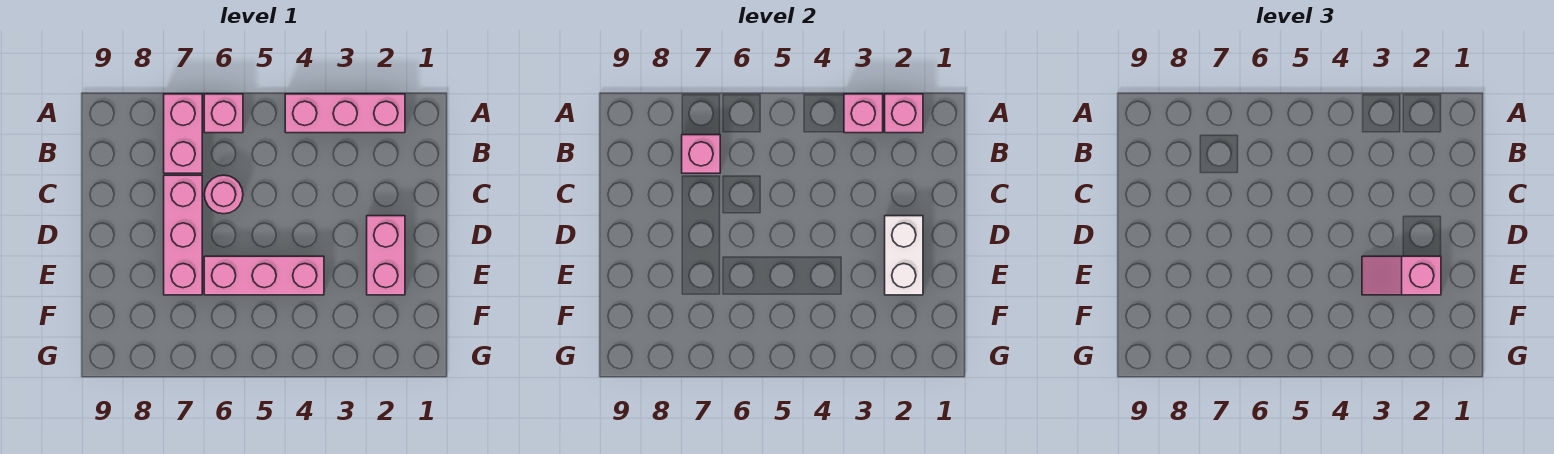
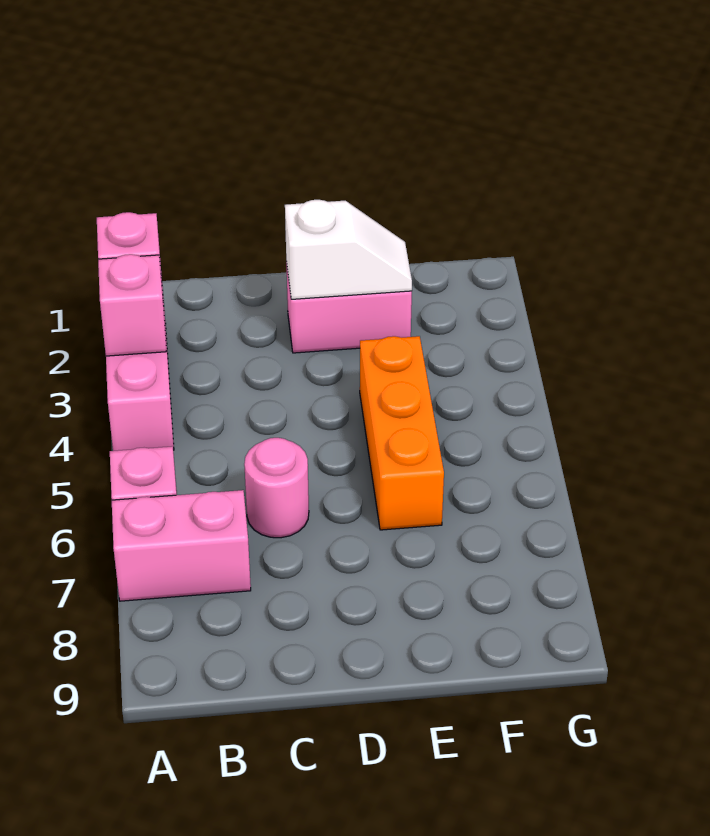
pink 1x1 brick [682,135,720,173] -> none
pink 1x3 brick [164,175,202,295] -> none
white 1x2 brick [885,216,923,295] -> white 1x2 slope [285,200,412,299]
pink 1x2 slope [1362,256,1441,295] -> none
pink 1x3 brick [204,256,324,295] -> orange 1x3 brick [360,336,444,530]

